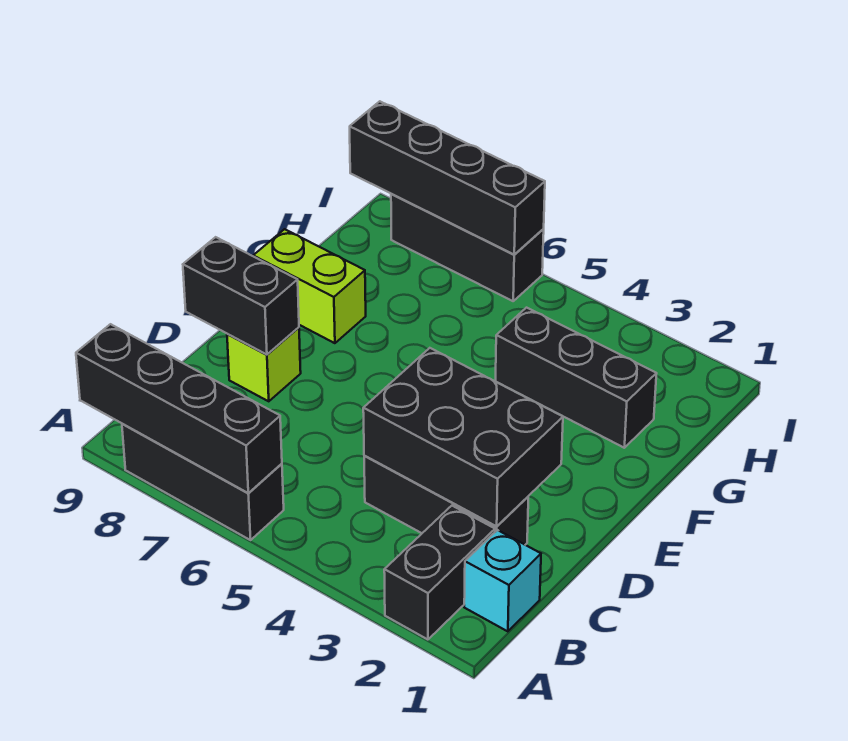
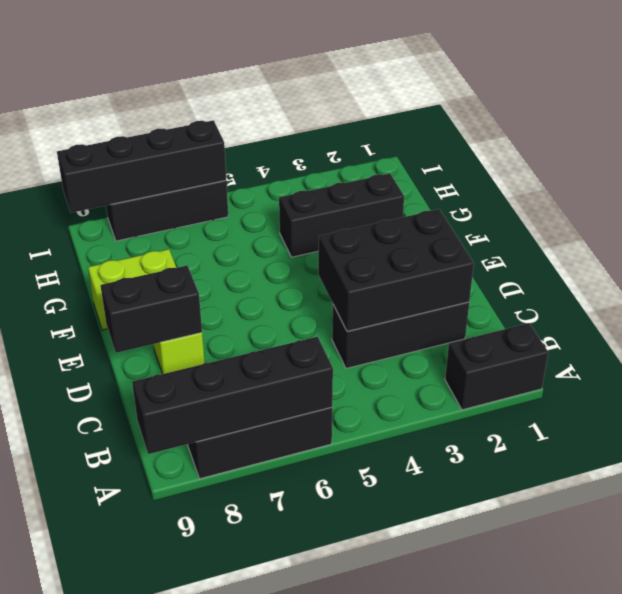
black 1x2 brick [384,506,495,640] -> black 1x2 brick turned to [445,323,548,410]
cyan 1x1 brick [464,530,541,631] -> none

